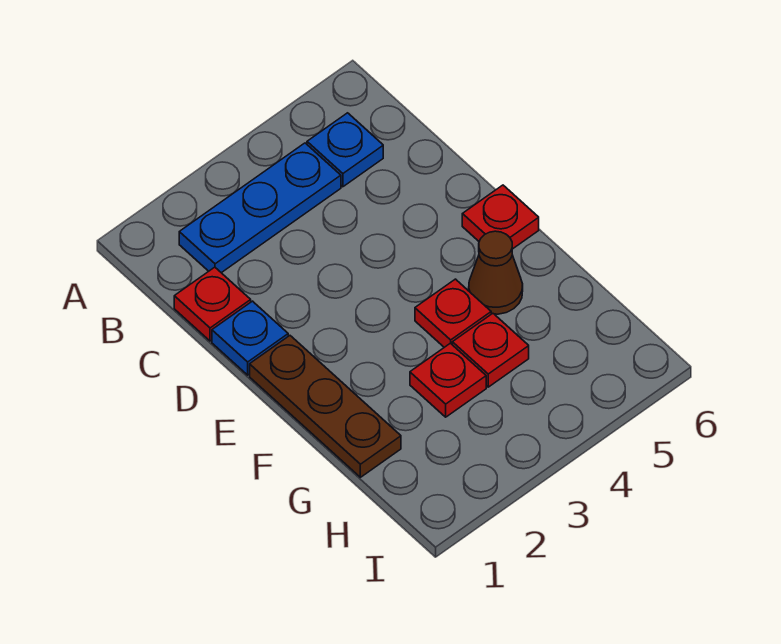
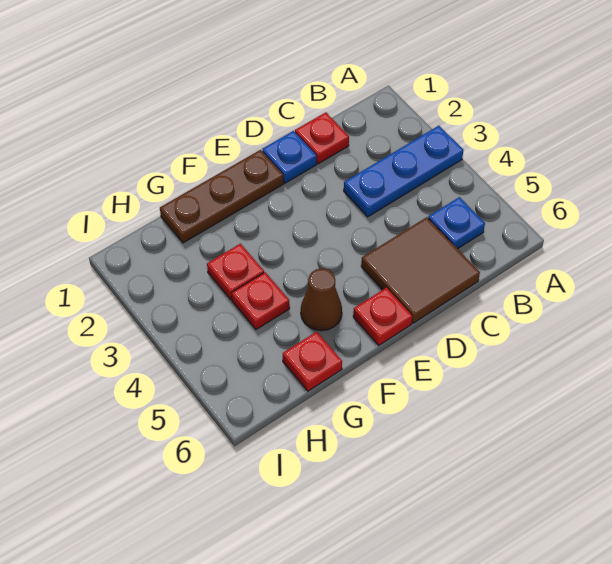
blue 1x3 plate [179,143,341,273] -> blue 1x3 plate turned to [344,126,463,217]
none -> brown 2x2 tile [361,217,480,323]
red 1x1 plate [415,279,491,347] -> red 1x1 plate moved to [283,332,342,391]

